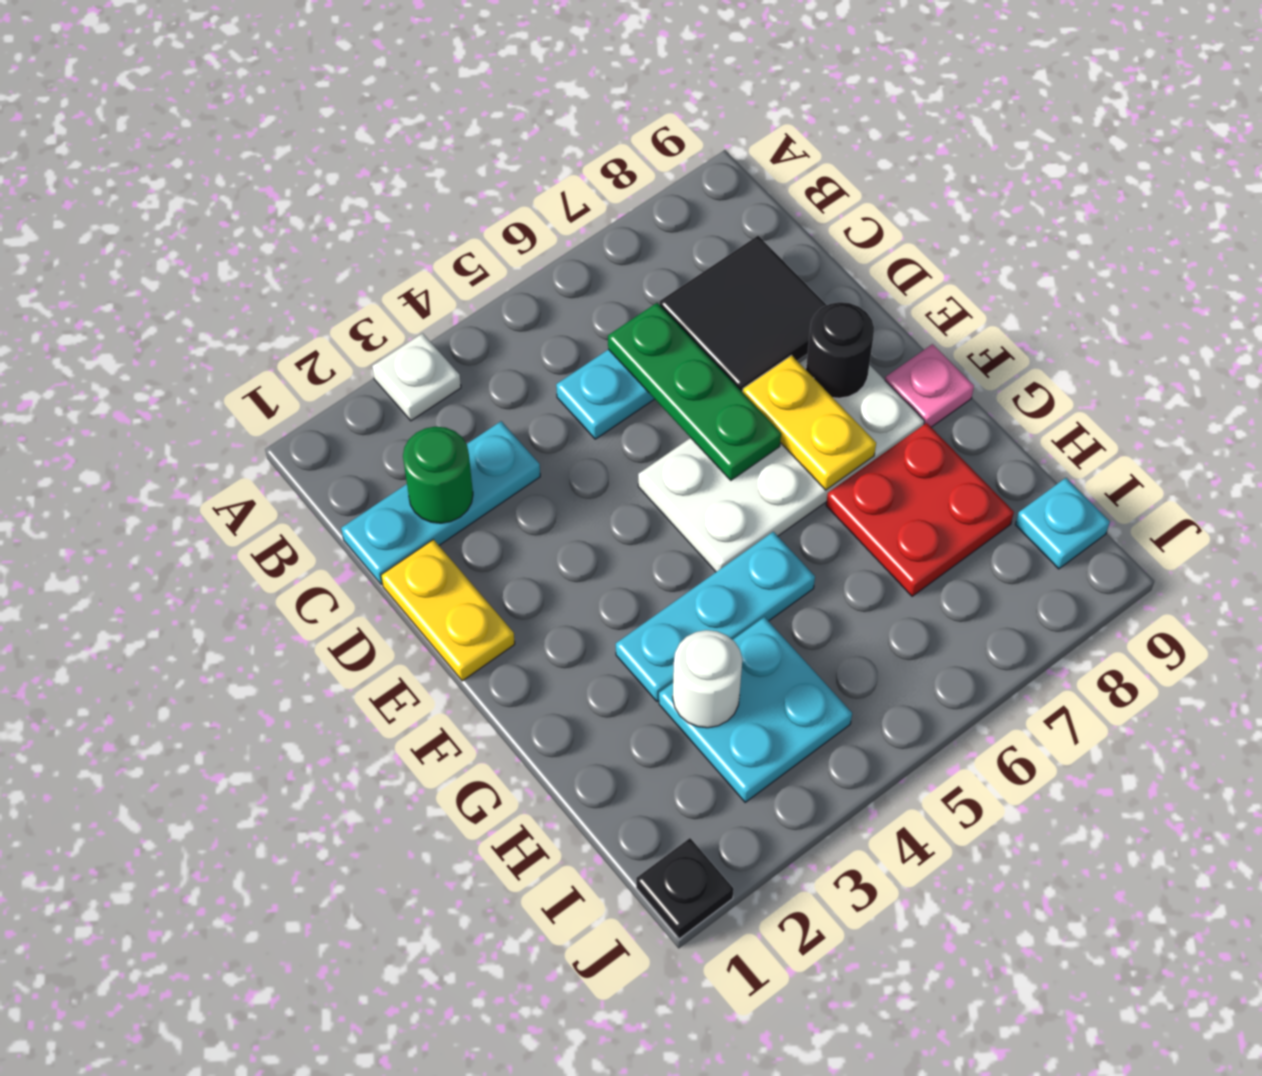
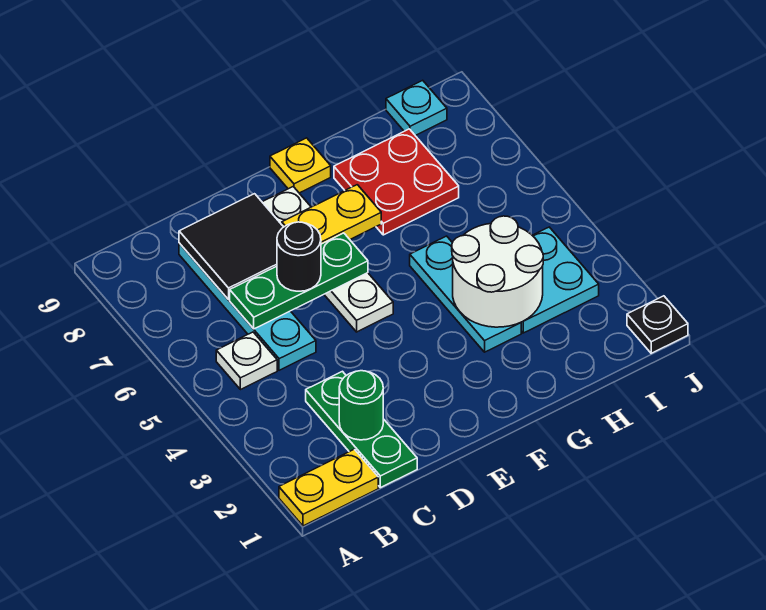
white 1x1 plate [372,333,461,421] -> white 1x1 plate moved to [216,332,277,390]
cyan 1x3 plate [341,421,540,585] -> green 1x3 plate [306,371,417,488]
yellow 1x2 plate [381,540,515,681] -> yellow 1x2 plate moved to [279,449,378,526]
white 2x4 plate [638,358,924,572] -> white 1x4 plate [262,187,393,332]
black 1x1 round brick [806,302,874,398] -> black 1x1 round brick moved to [277,222,321,291]
pink 1x1 plate [885,344,974,427] -> yellow 1x1 plate [270,138,331,193]
white 1x1 round brick [673,630,742,728] -> white 2x2 round brick [452,216,543,327]

